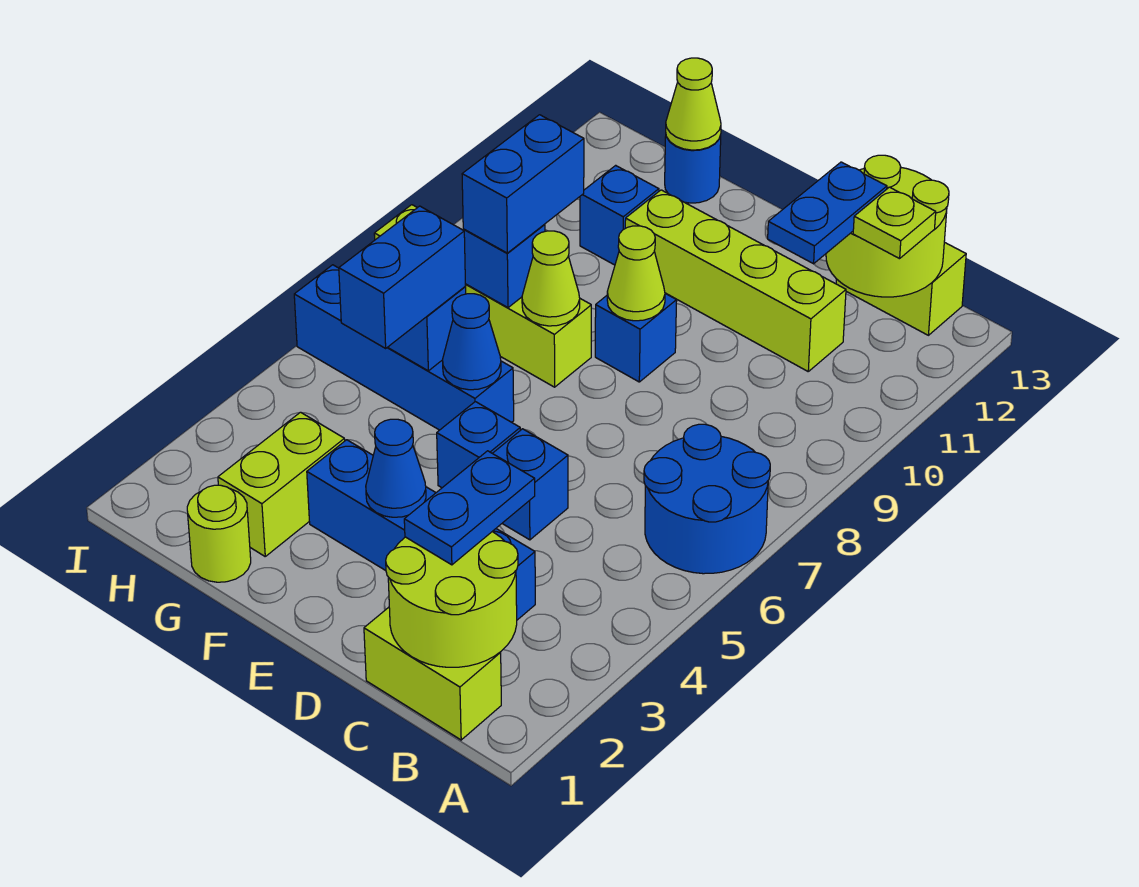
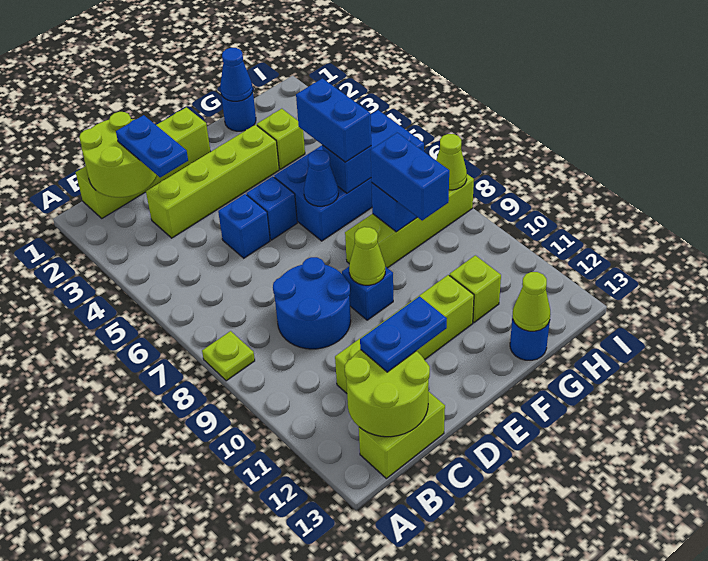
blue 2x2 round brick [644,424,770,574] -> blue 2x2 round brick moved to [273,257,351,349]
lime 1x2 brick [364,607,501,740] -> lime 1x4 brick [76,107,210,218]
lime 1x1 plate [853,187,936,259] -> lime 1x1 plate moved to [202,331,255,381]
blue 1x4 brick [307,440,535,620] -> lime 1x4 brick [146,125,279,238]
blue 1x2 plate [768,162,887,264] -> blue 1x2 plate turned to [360,296,447,372]
blue 1x1 cone [366,419,426,517] -> blue 1x1 cone moved to [220,48,253,101]
blue 1x4 brick [294,265,514,430] -> blue 2x4 brick [274,110,424,241]
lime 1x1 cone [522,231,580,326] -> lime 1x1 cone moved to [436,134,467,190]
lime 1x1 round brick [187,485,251,582] -> blue 1x1 round brick [221,91,256,131]
lime 1x2 brick [218,412,345,556] -> lime 1x1 brick [257,109,305,169]
blue 1x1 brick [580,165,659,265] -> lime 1x1 brick [449,255,501,323]

